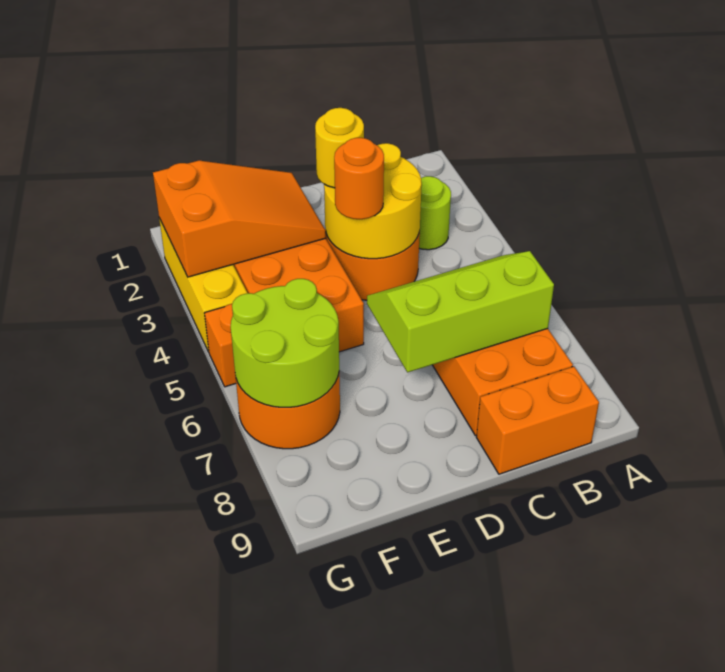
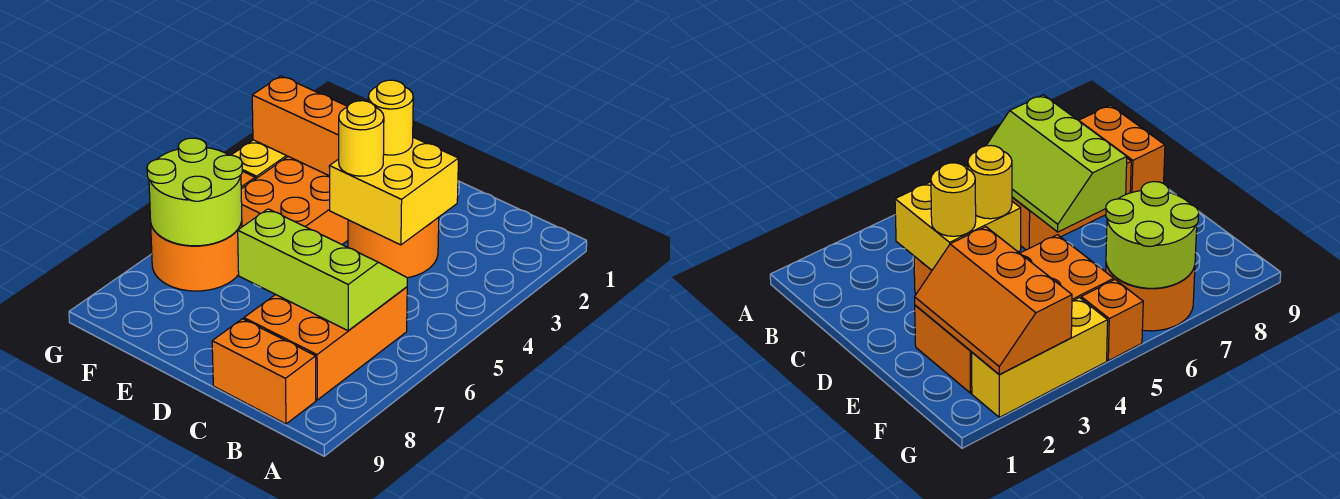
lime 1x1 round brick [419,176,451,250] -> none
yellow 2x2 round brick [324,143,422,259] -> yellow 2x2 brick [329,137,459,245]
orange 1x1 round brick [334,138,384,219] -> yellow 1x1 round brick [339,101,384,176]
orange 2x3 slope [153,160,326,277] -> orange 2x3 slope turned to [252,76,348,176]

